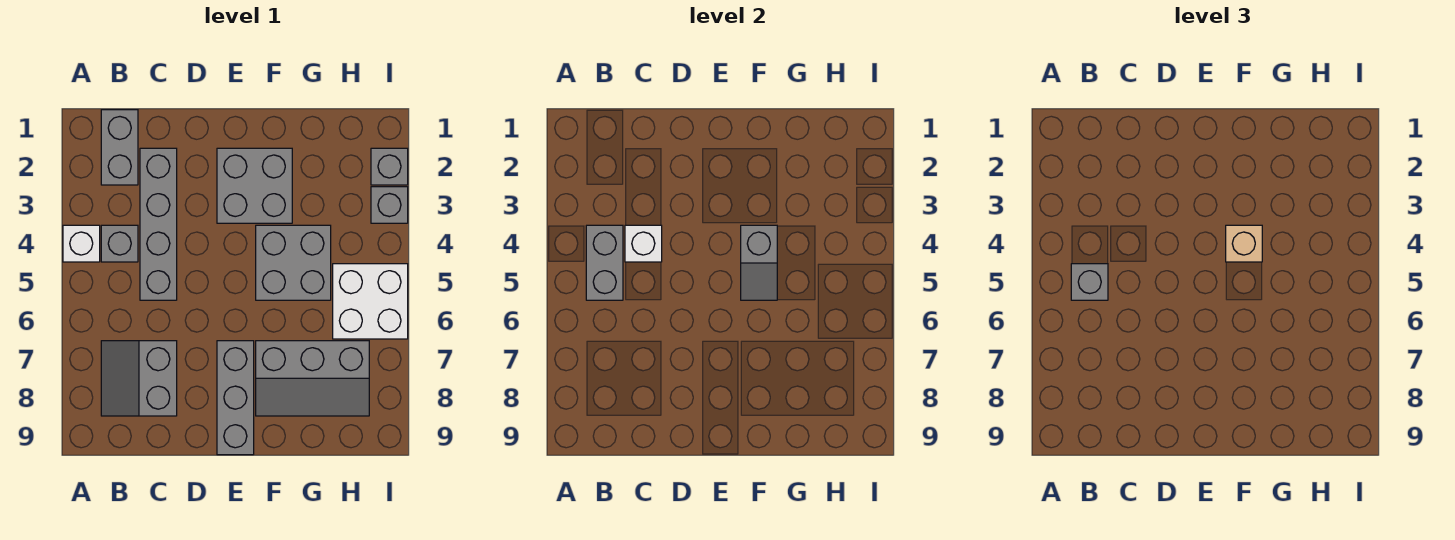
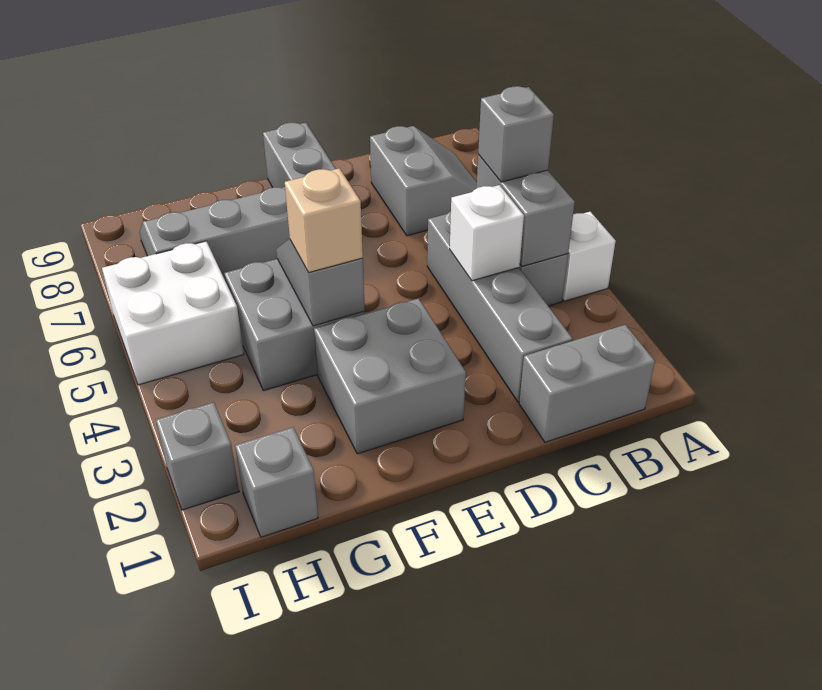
grey 1x2 brick [101,110,138,185] -> grey 1x2 brick turned to [519,325,655,442]
grey 1x1 brick [371,187,408,223] -> grey 1x1 brick moved to [235,427,318,537]

